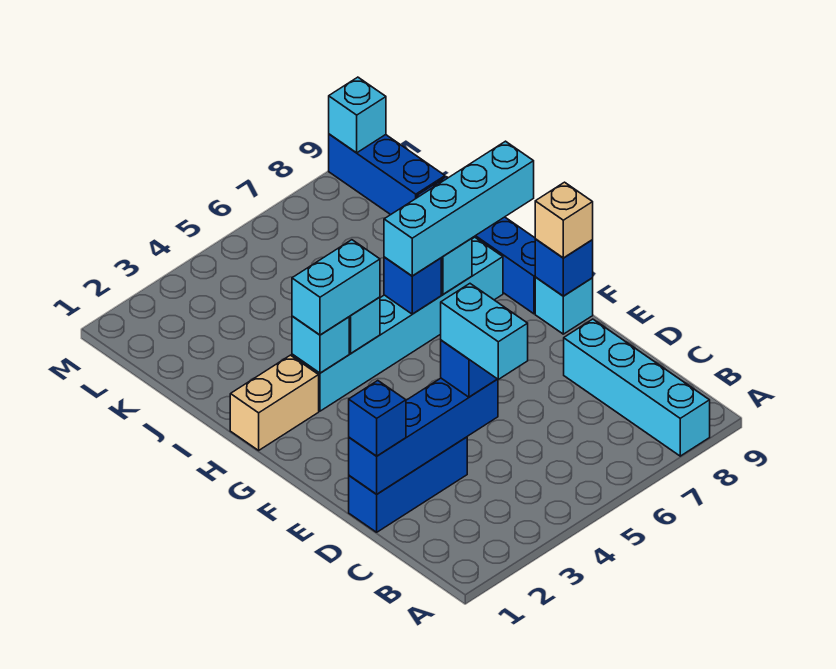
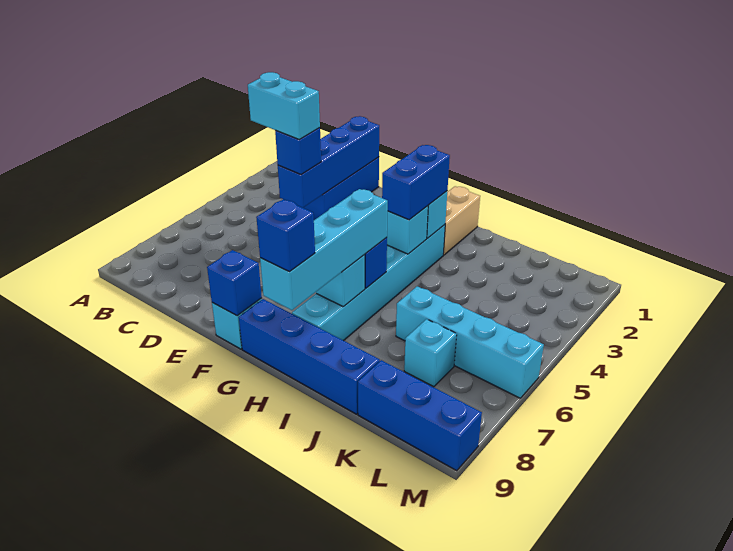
cyan 1x4 brick [564,319,710,456] -> cyan 1x4 brick moved to [396,286,544,398]
blue 1x1 brick [349,381,406,456] -> blue 1x1 brick moved to [256,199,315,271]
tan 1x1 brick [535,182,593,258] -> none
cyan 1x2 brick [292,240,380,335] -> blue 1x2 brick [382,145,450,220]
cyan 1x1 brick [329,77,386,153] -> cyan 1x1 brick moved to [404,319,457,387]

